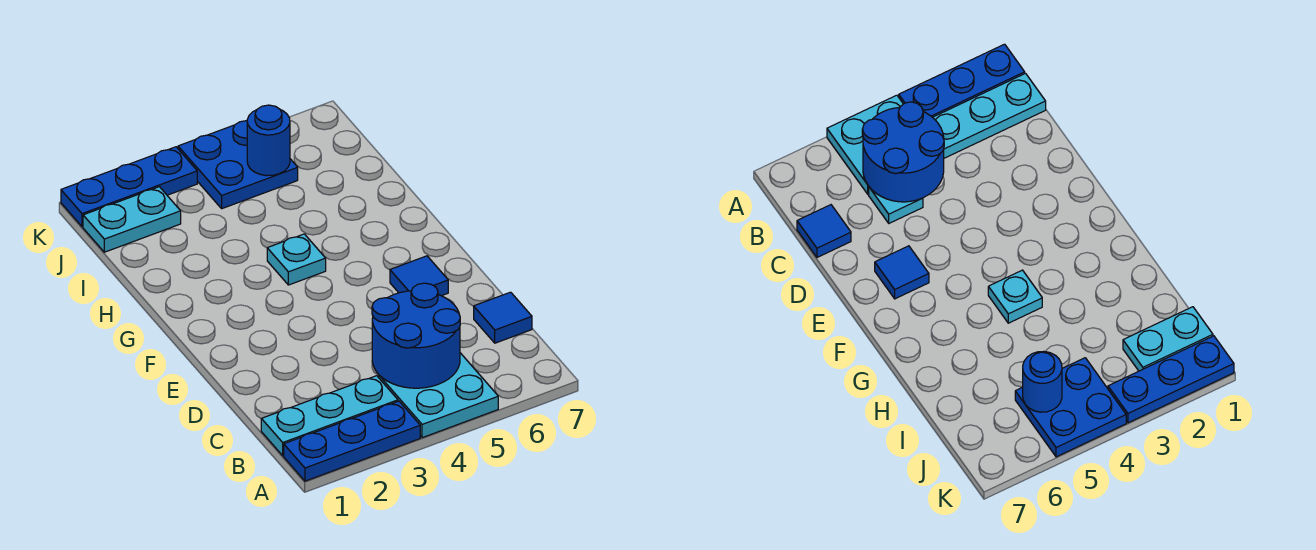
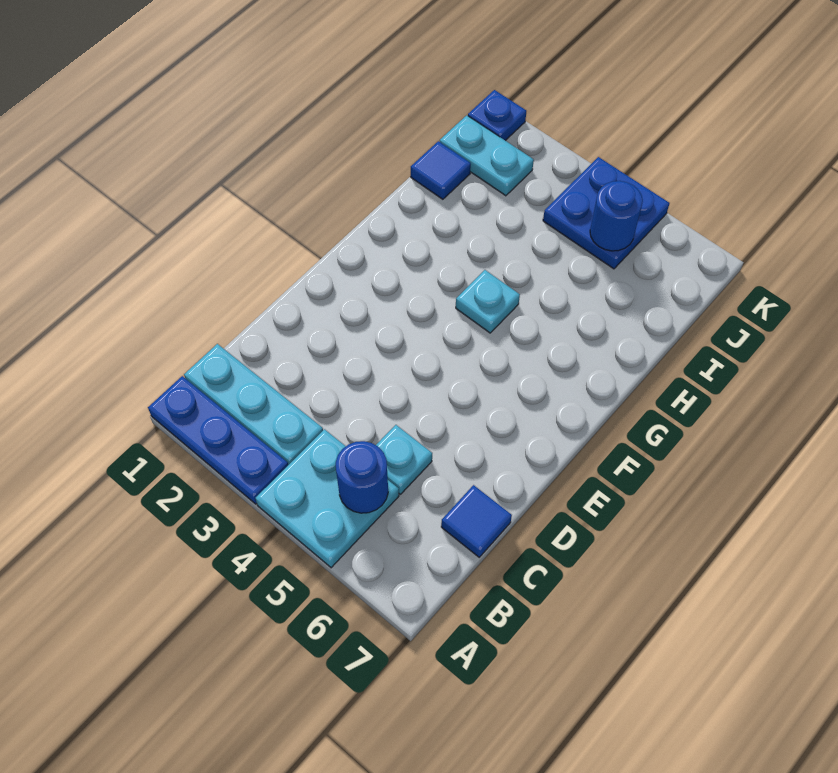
blue 2x2 round brick [372,283,460,388] -> blue 1x1 round brick [336,441,388,513]
blue 1x1 tile [390,256,448,296] -> blue 1x1 tile moved to [411,141,471,199]
blue 1x3 plate [61,147,197,227] -> blue 1x1 plate [468,90,526,141]

